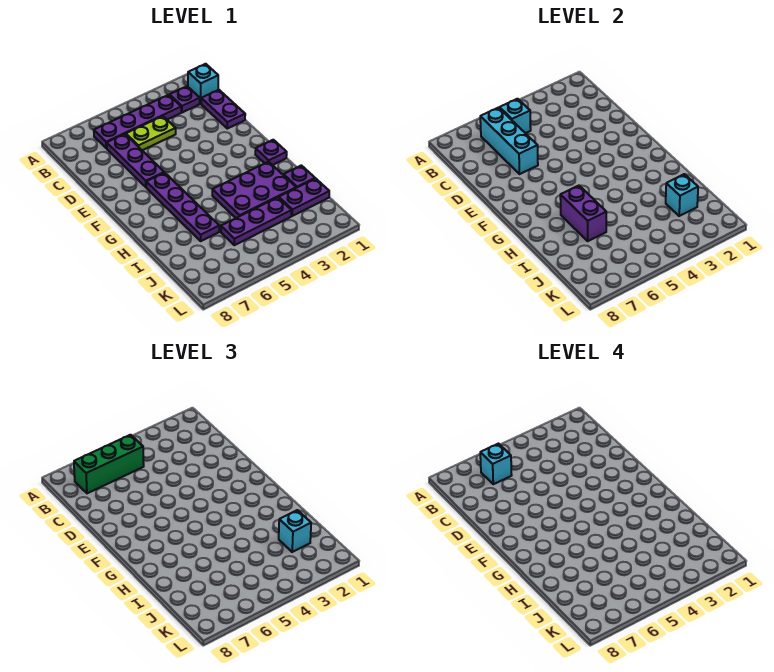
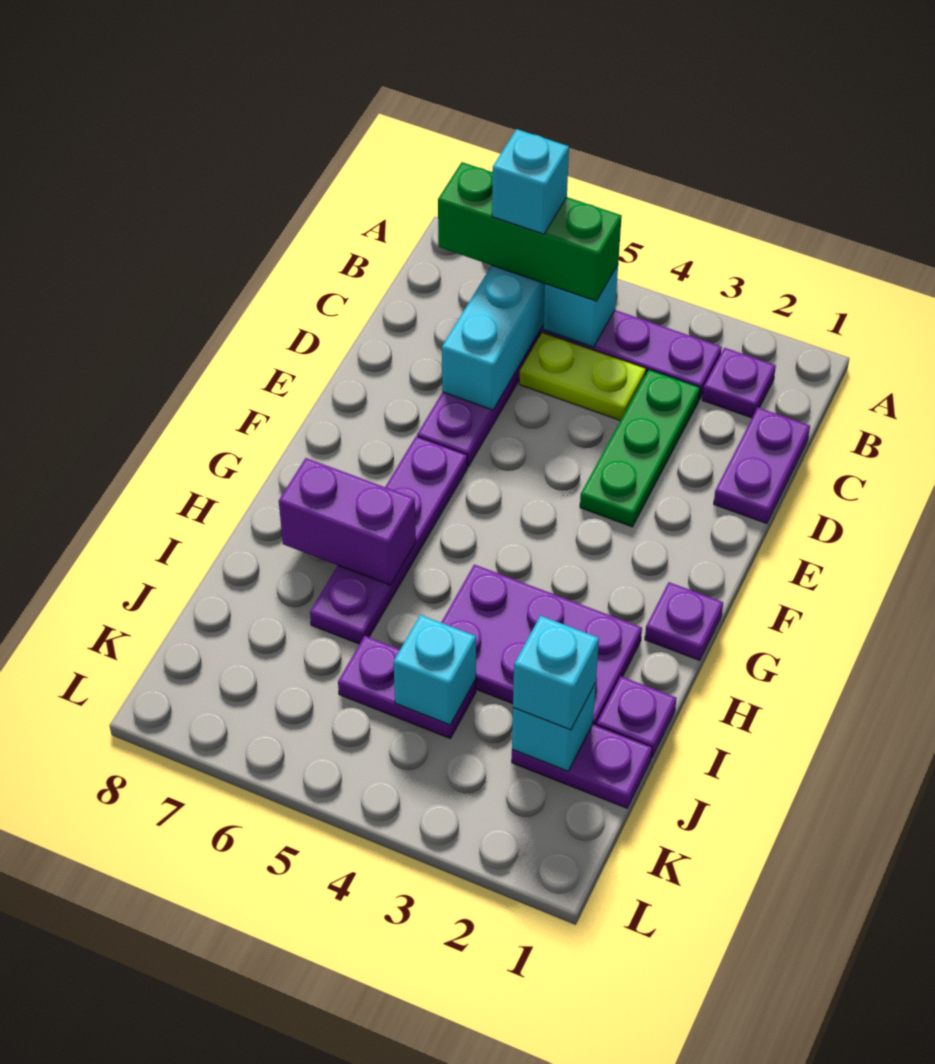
cyan 1x1 brick [188,64,218,104] -> cyan 1x1 brick moved to [393,615,476,725]
none -> green 1x3 plate [580,370,700,527]
purple 1x2 brick [560,186,606,241] -> purple 1x2 brick turned to [279,458,416,585]
purple 1x3 plate [221,197,292,245] -> purple 1x2 plate [338,636,476,738]

